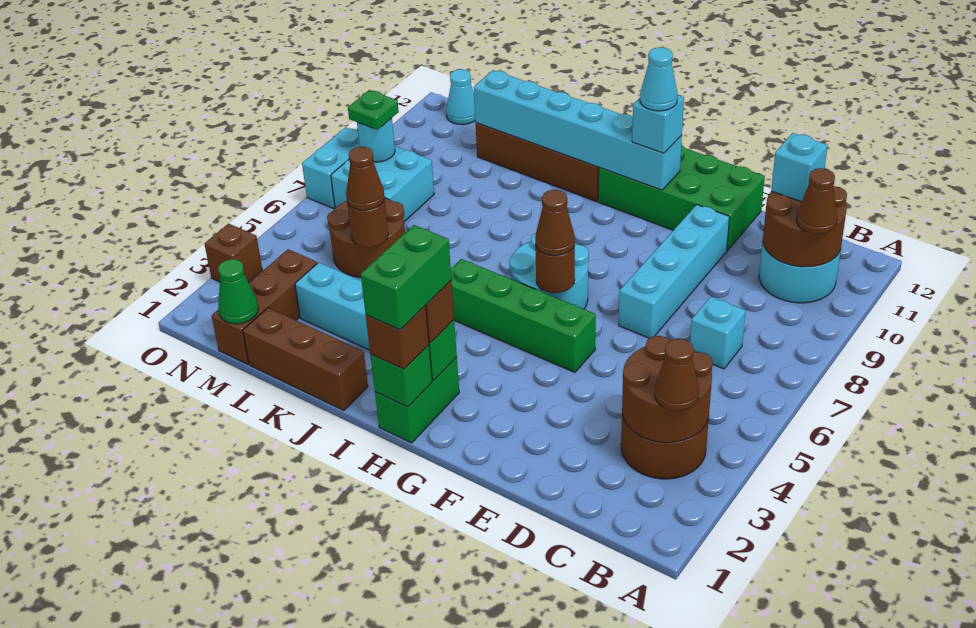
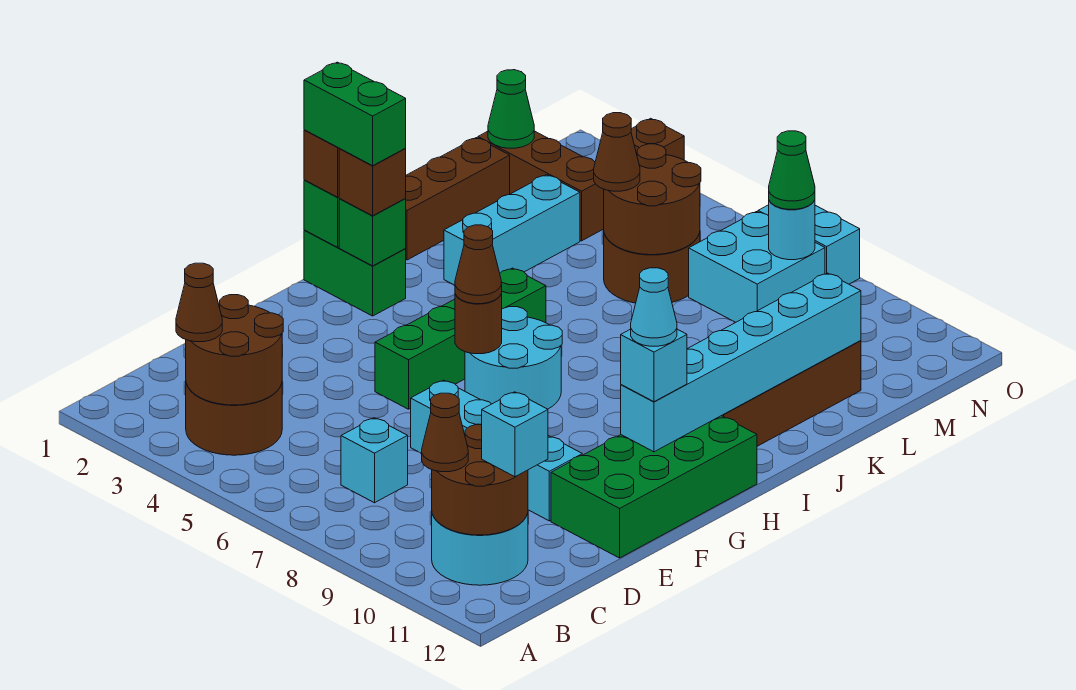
brown 1x1 round brick [347,199,388,247] -> brown 2x2 round brick [604,144,701,255]
green 1x1 plate [348,90,399,130] -> green 1x1 cone [769,131,815,209]
cyan 1x1 cone [446,69,475,125] -> none

